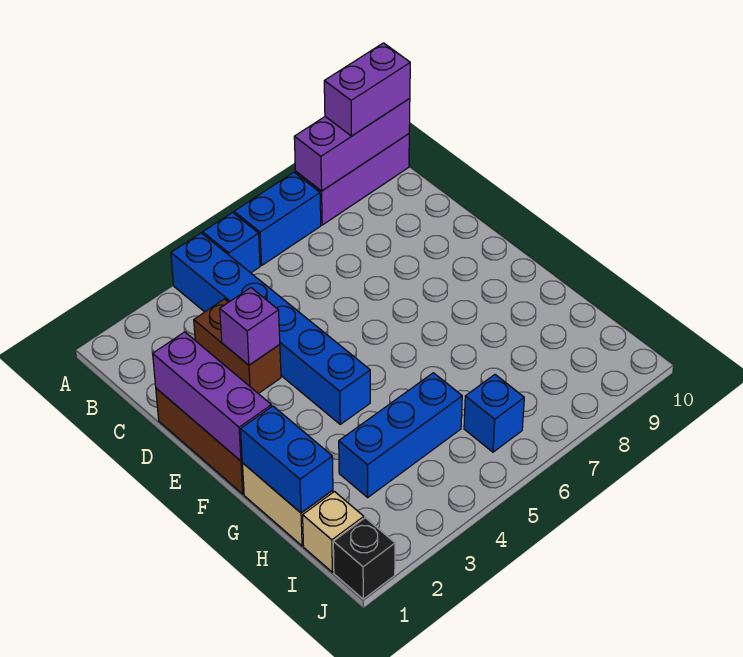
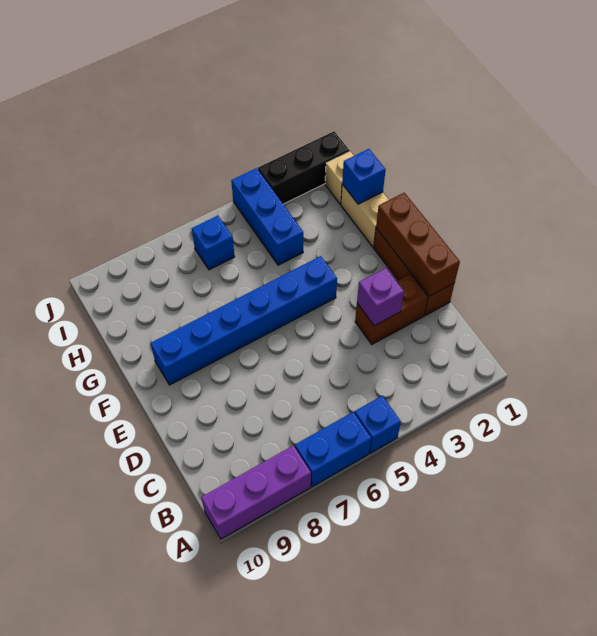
blue 1x6 brick [171,233,370,424] -> blue 1x6 brick turned to [151,256,337,385]
purple 1x3 brick [294,98,410,191] -> none
purple 1x2 brick [324,43,410,136] -> none
brown 1x2 brick [194,299,281,394] -> brown 1x2 brick turned to [355,275,428,344]
purple 1x3 brick [153,332,271,461] -> brown 1x3 brick [376,193,460,296]
blue 1x2 brick [241,406,333,513] -> blue 1x1 brick [342,149,386,204]
blue 1x3 brick [339,373,462,497] -> blue 1x3 brick turned to [231,168,303,265]
black 1x1 brick [333,518,395,599] -> black 1x3 brick [258,131,350,204]

